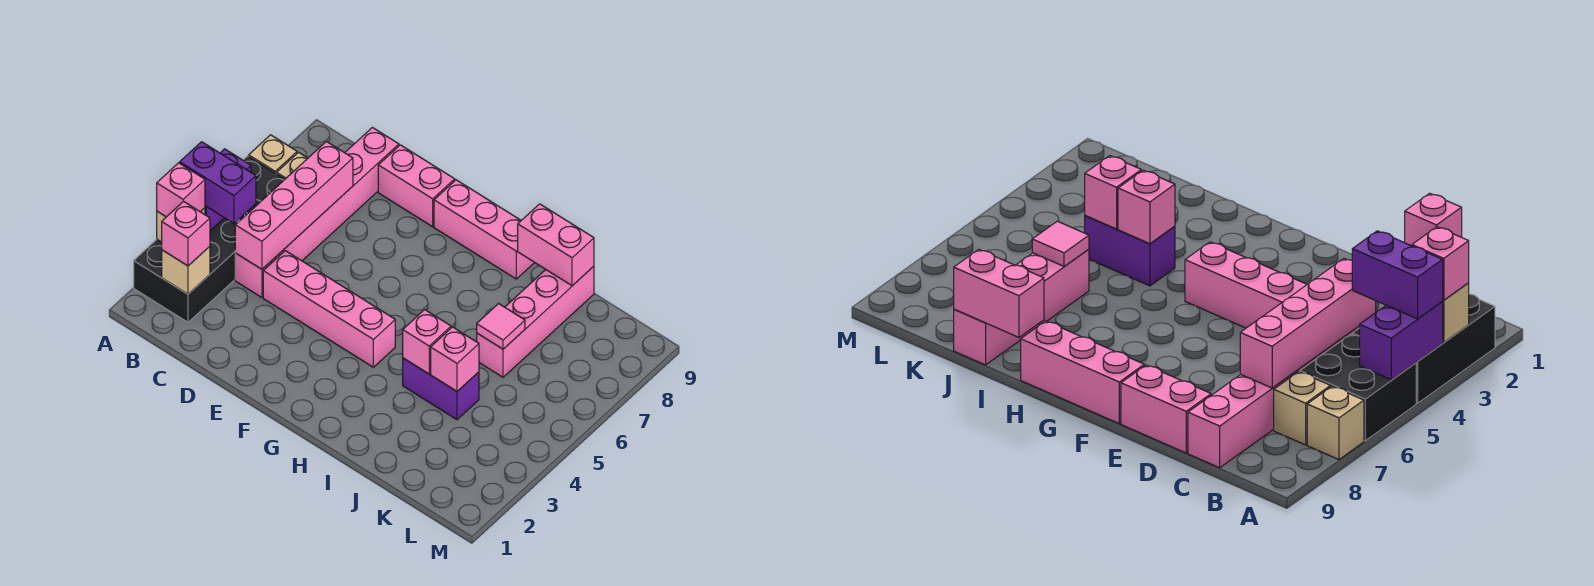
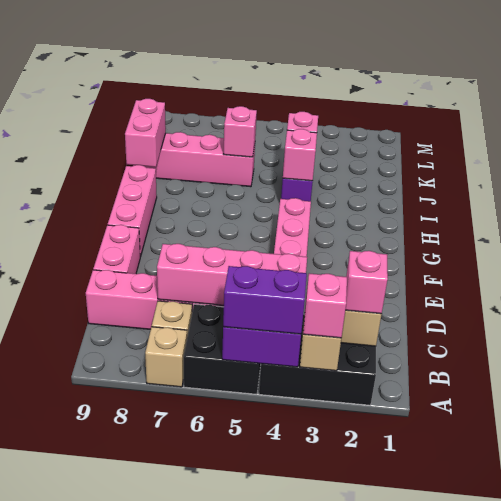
purple 1x2 brick [180,142,256,223] -> purple 1x2 brick turned to [223,266,307,334]
pink 1x1 tile [477,304,525,349] -> pink 1x1 brick [224,106,257,157]

